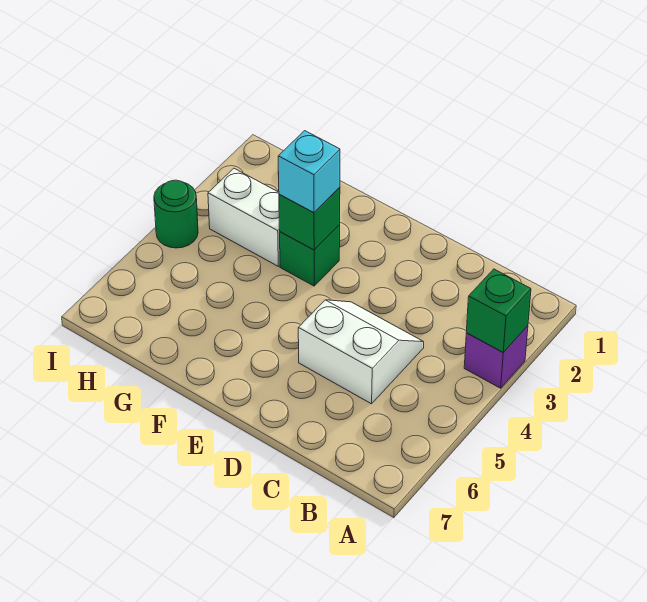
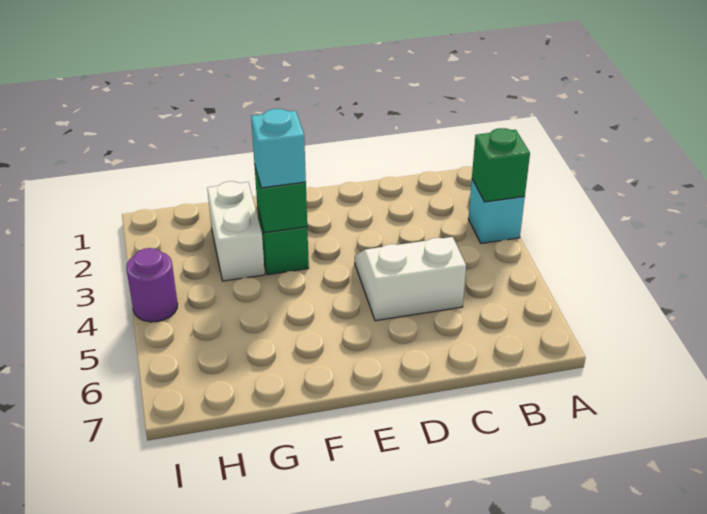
purple 1x1 brick [464,326,528,388] -> cyan 1x1 brick [468,179,525,243]
white 1x2 brick [208,168,280,266] -> white 1x2 brick turned to [207,181,265,281]
green 1x1 round brick [154,180,198,248] -> purple 1x1 round brick [126,248,178,322]

